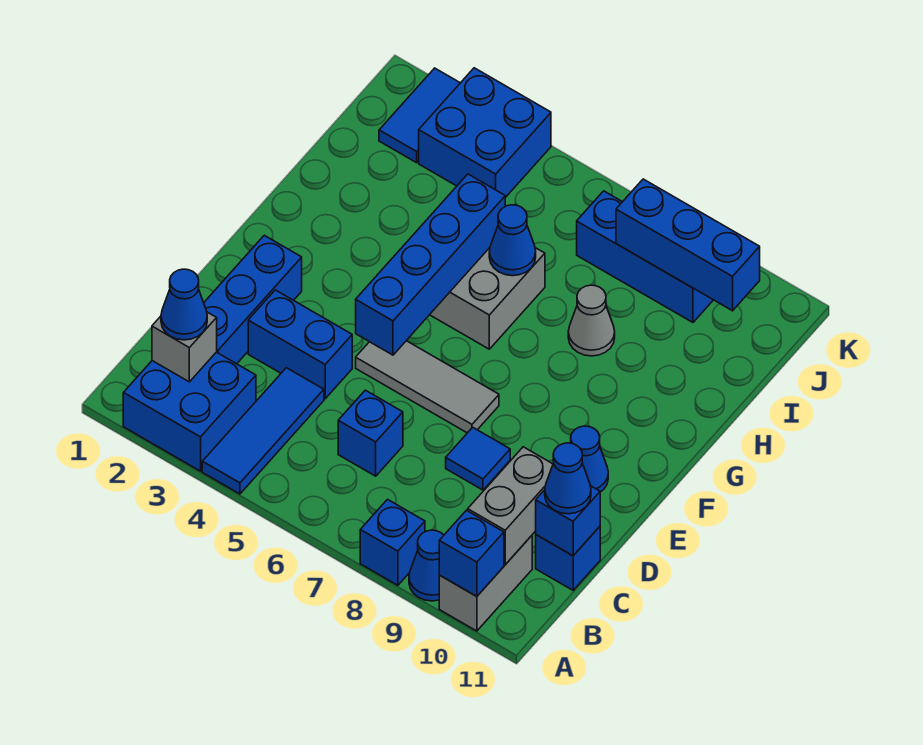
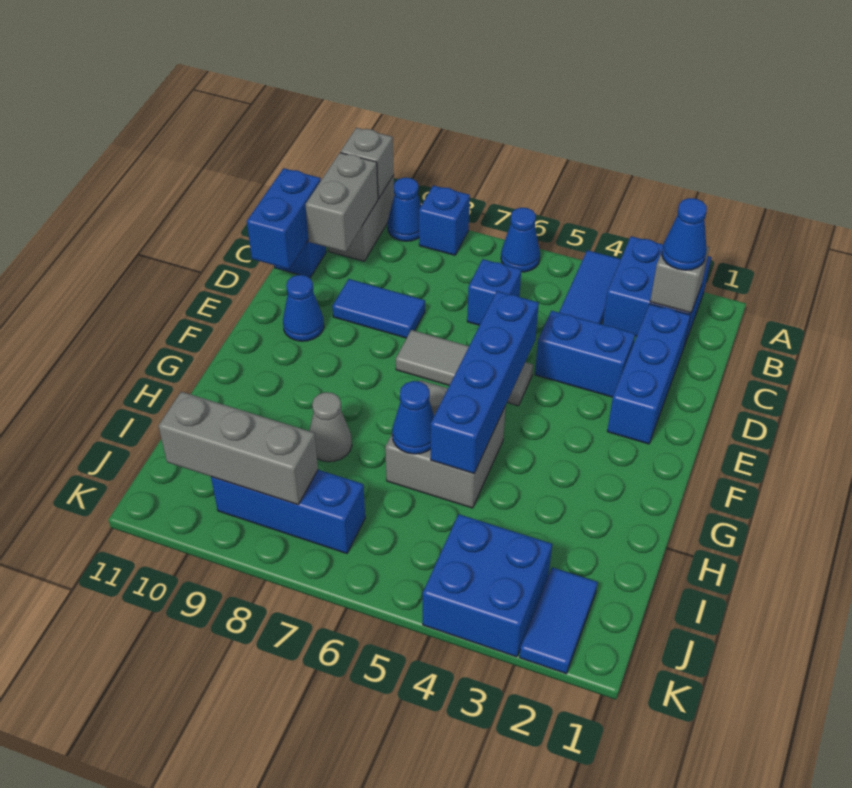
blue 1x1 brick [439,510,504,596] -> grey 1x1 brick [340,128,394,199]
blue 1x1 brick [536,486,600,556] -> blue 1x2 brick [247,168,321,269]
blue 1x1 cone [545,443,591,514] -> blue 1x1 cone moved to [501,208,540,272]
blue 1x1 tile [446,427,510,490] -> blue 1x2 tile [332,279,425,338]
blue 1x3 brick [616,179,760,311] -> grey 1x3 brick [159,392,318,505]

